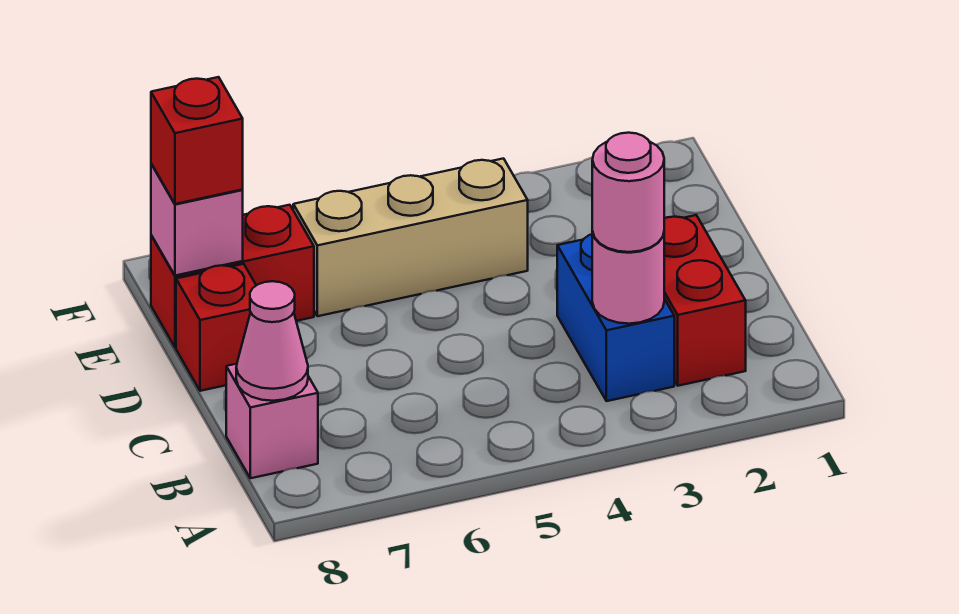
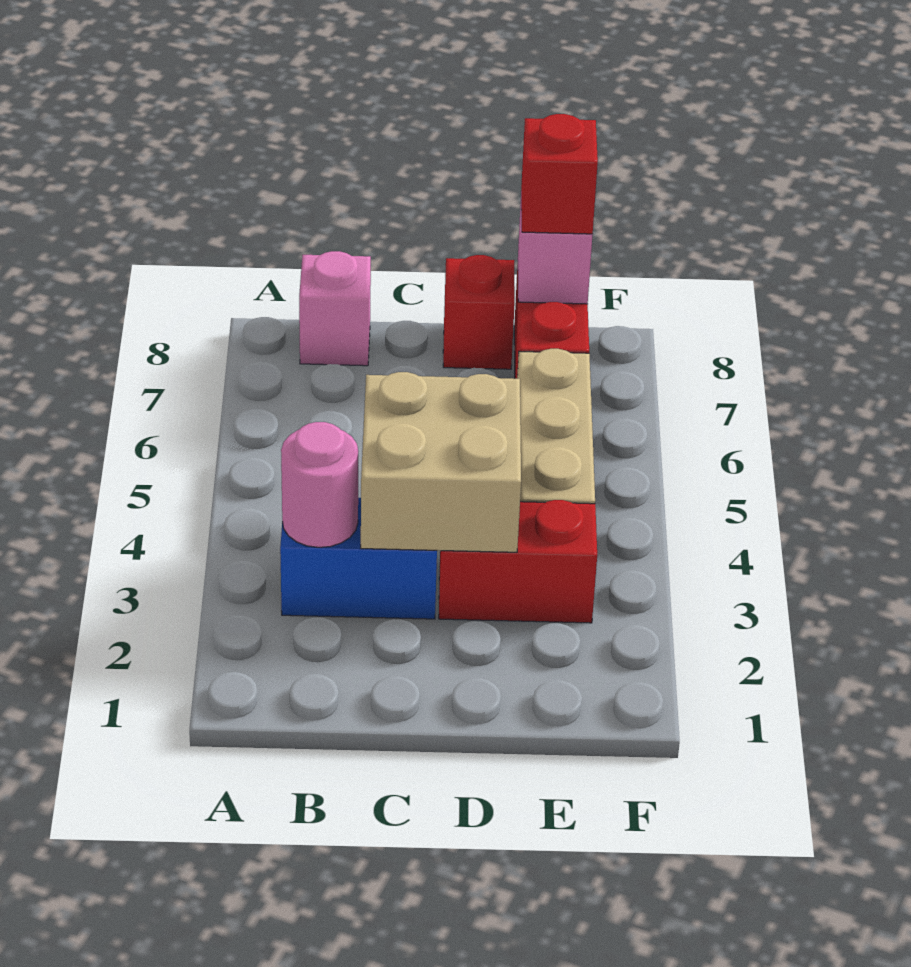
red 1x2 brick [664,215,746,386] -> red 1x2 brick moved to [439,500,597,623]
pink 1x1 round brick [592,133,664,252] -> none
pink 1x1 cone [236,281,308,401] -> none
none -> tan 2x2 brick [361,372,521,552]

